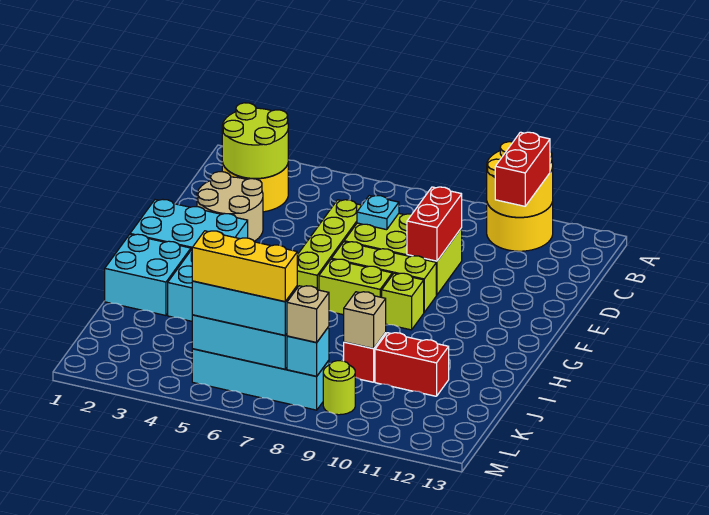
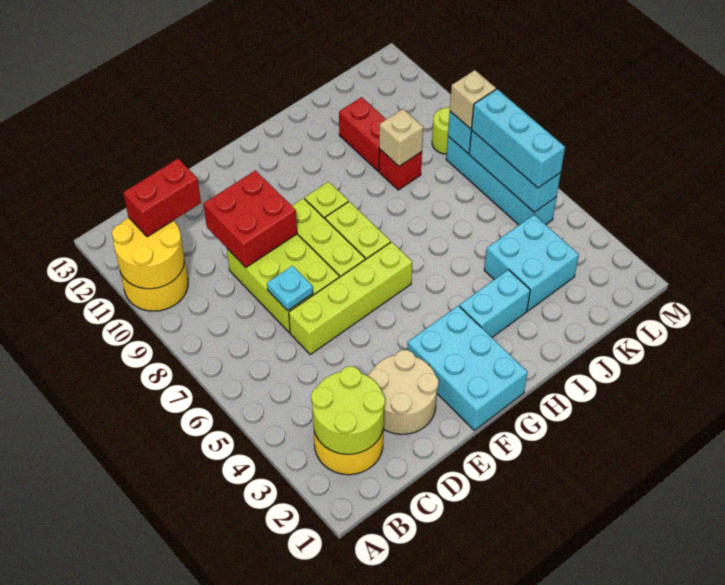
red 1x2 brick [407,187,462,261] -> red 2x2 brick [203,170,297,267]
cyan 2x2 brick [105,234,191,316] -> cyan 2x2 brick moved to [484,215,579,311]
yellow 1x3 brick [192,231,297,302] -> none

